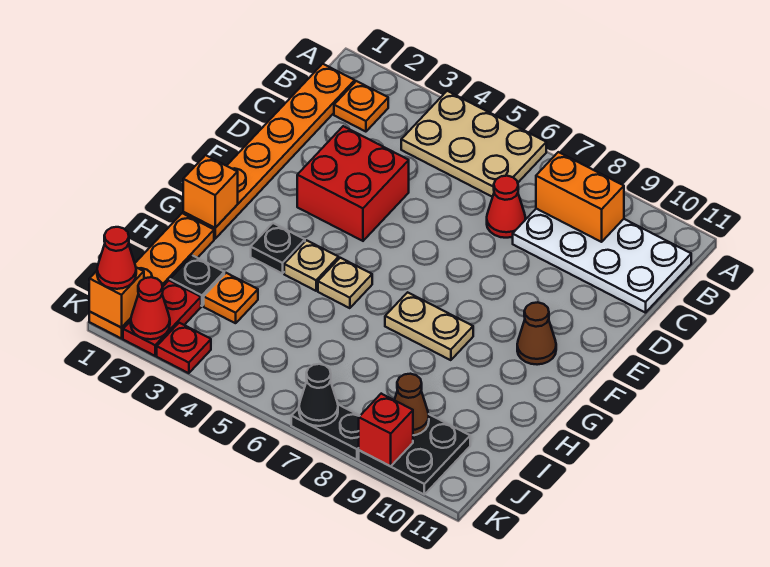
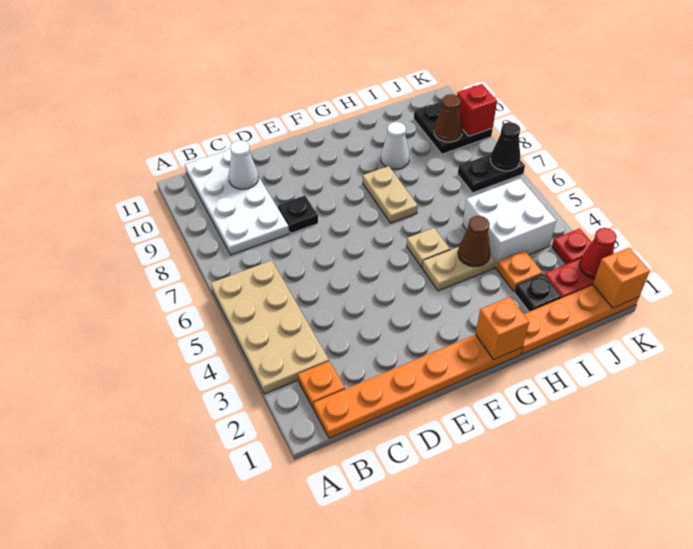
tan 2x3 plate [401,91,546,197] -> tan 2x4 plate [211,260,329,394]
orange 1x2 brick [536,152,624,242] -> none
red 1x1 cone [487,176,526,238] -> none
none -> white 1x1 cone [228,140,259,189]
red 2x2 brick [297,126,409,241] -> none
brown 1x1 cone [517,302,556,365] -> brown 1x1 cone moved to [458,216,491,267]
black 1x1 plate [251,223,305,274] -> black 1x1 plate moved to [278,195,318,233]
tan 1x1 plate [284,240,339,291] -> tan 1x2 plate [422,247,496,291]
none -> white 1x1 cone [381,122,409,169]
none -> white 2x2 brick [462,179,556,268]
red 1x1 cone [97,227,136,289] -> none
black 1x2 plate [291,405,360,460] -> black 1x2 plate turned to [458,154,525,193]

